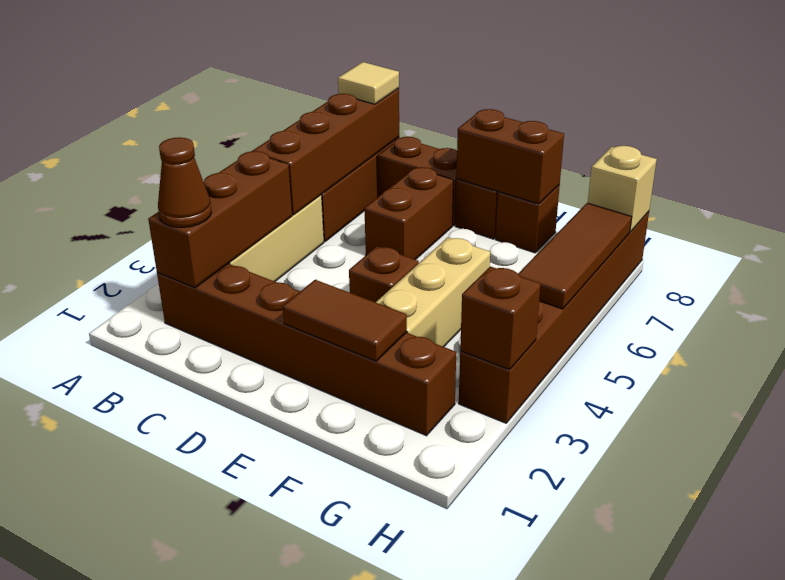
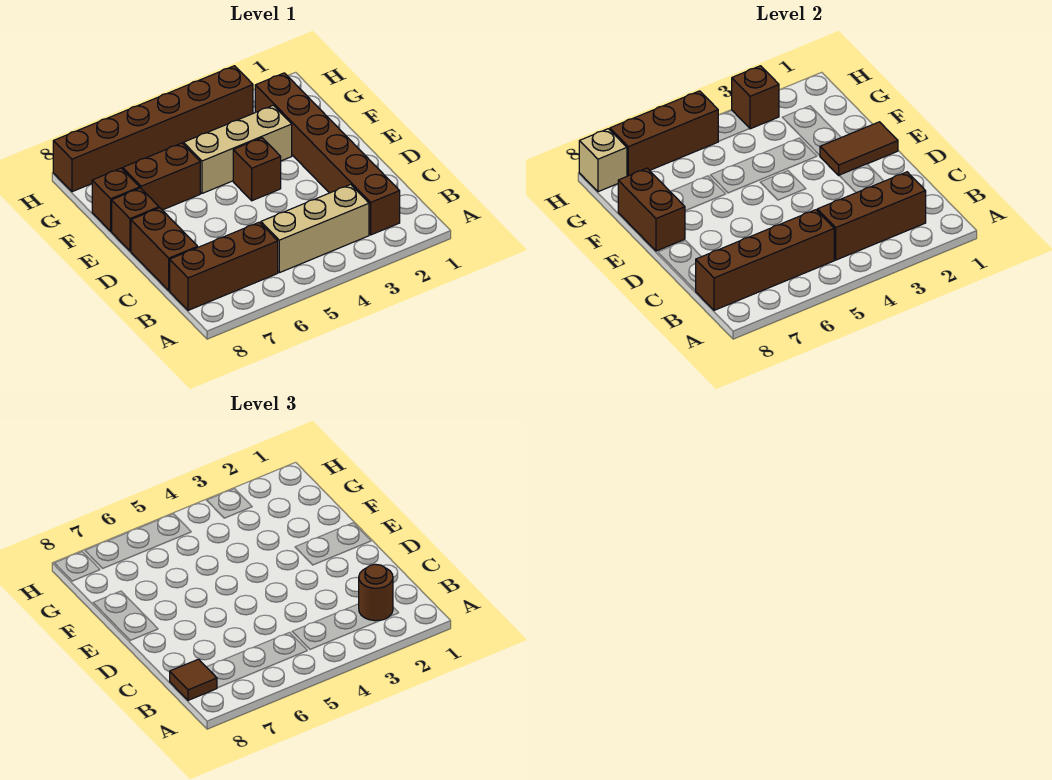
brown 1x1 cone [158,137,212,227] -> brown 1x1 round brick [359,564,393,621]
tan 1x1 tile [338,62,399,104] -> brown 1x1 tile [170,659,217,700]
brown 1x2 brick [364,167,453,260] -> brown 1x2 brick moved to [123,143,200,210]
brown 1x2 tile [283,280,407,361] -> brown 1x2 tile turned to [820,122,898,175]
brown 1x3 tile [518,203,632,309] -> brown 1x3 brick [610,91,718,176]

